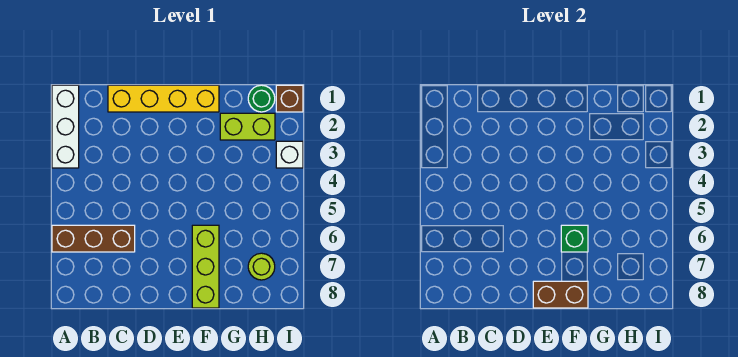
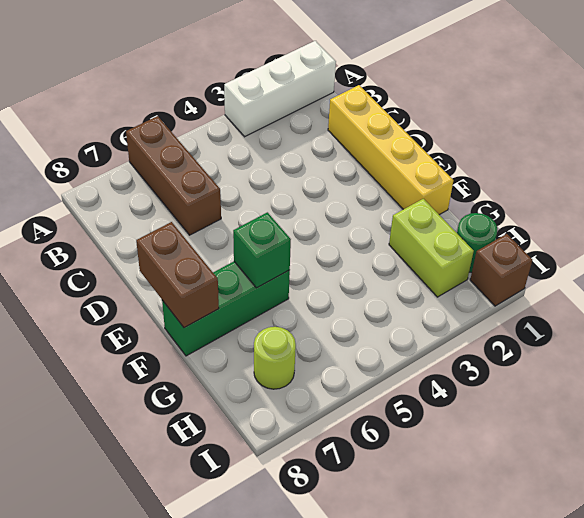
lime 1x3 brick [192,225,219,308] -> green 1x3 brick [162,262,290,356]
white 1x1 brick [276,141,303,168] -> none

